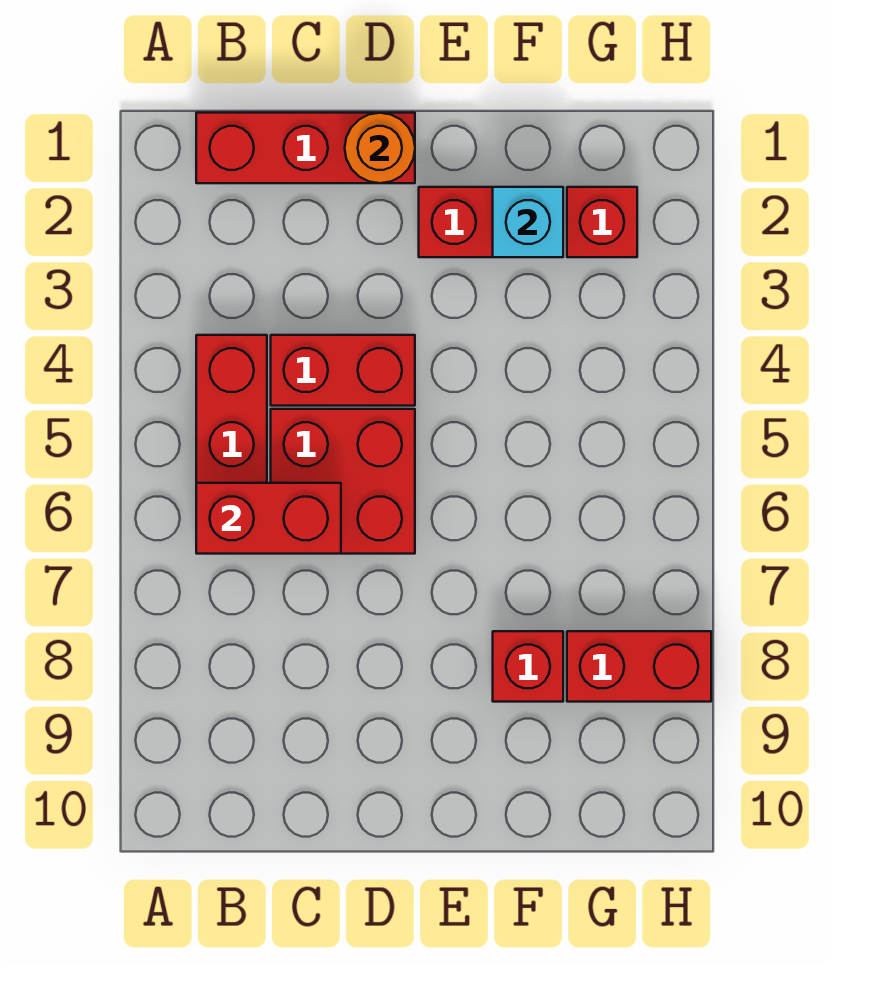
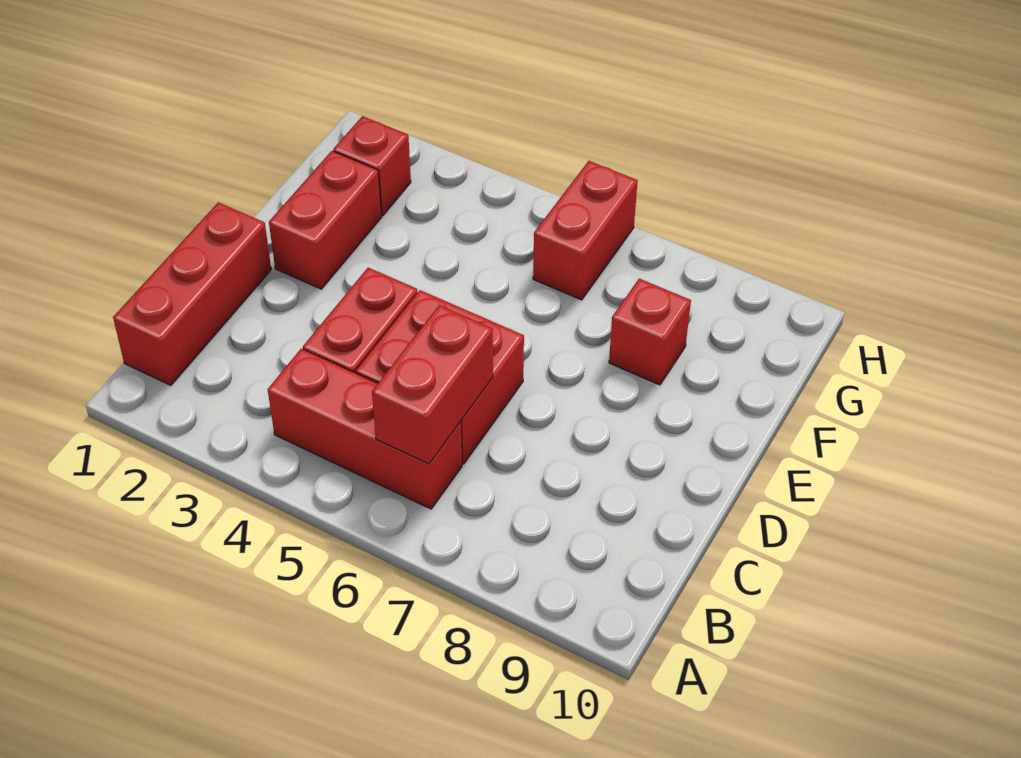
orange 1x1 round brick [345,113,415,183] -> none
cyan 1x1 brick [493,187,563,257] -> none
red 1x2 brick [567,631,711,702] -> red 1x2 brick moved to [533,161,638,300]

